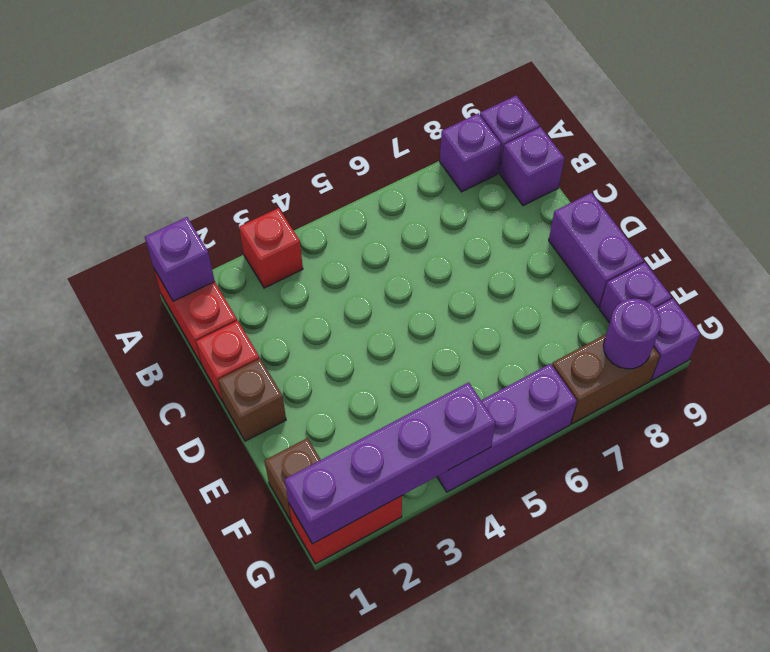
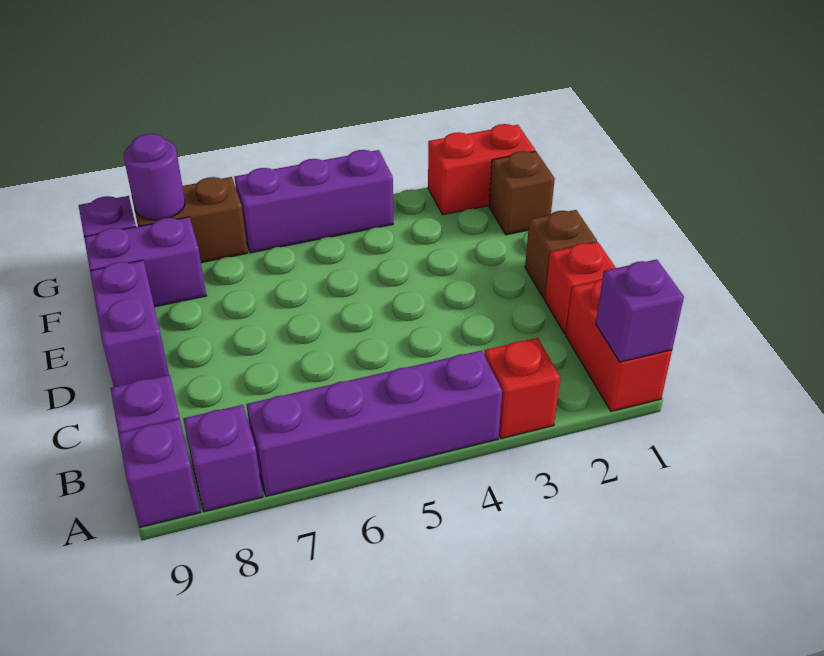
purple 1x1 brick [599,262,672,323] -> purple 1x2 brick [84,217,206,307]
purple 1x4 brick [285,382,495,544] -> purple 1x4 brick moved to [246,351,502,496]

